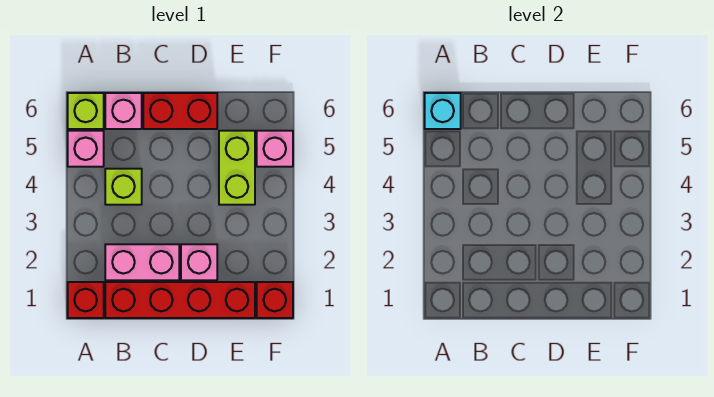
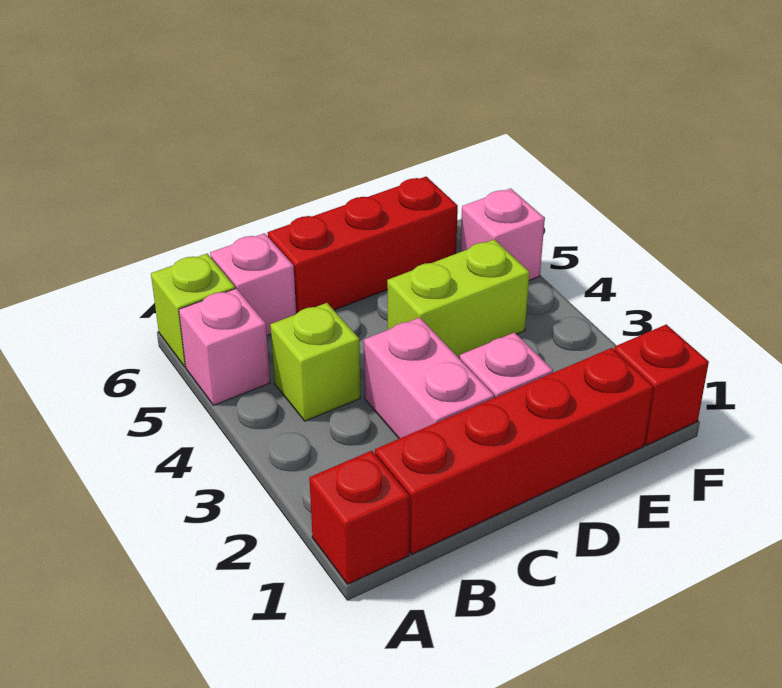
cyan 1x1 brick [425,93,461,129] -> none
pink 1x2 brick [105,244,179,280] -> pink 1x2 brick turned to [364,317,494,439]
red 1x2 brick [143,93,217,129] -> red 1x3 brick [268,177,458,314]
lime 1x2 brick [219,131,255,205] -> lime 1x2 brick turned to [387,239,529,358]

